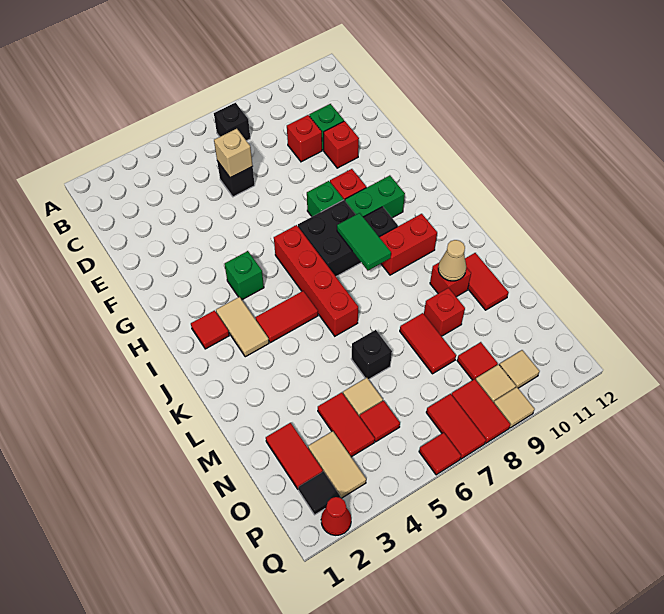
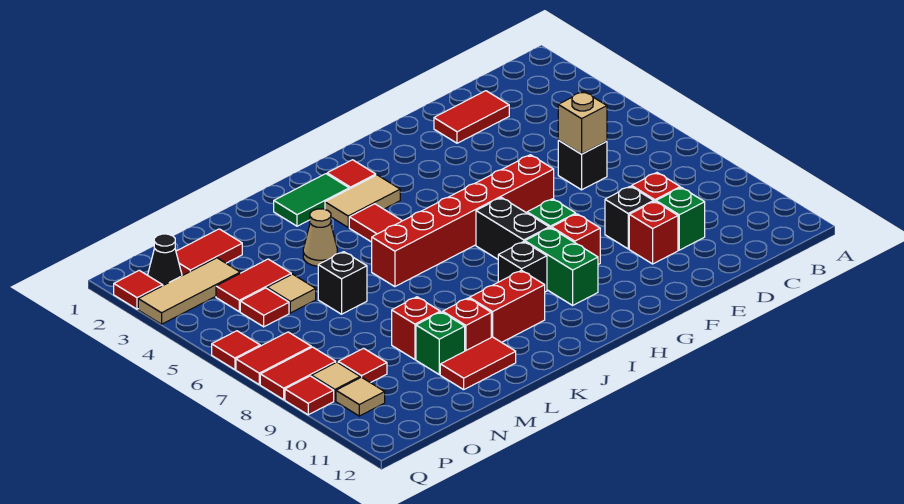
black 1x1 brick [214,103,250,141] -> black 1x1 brick moved to [605,186,654,249]
green 1x1 brick [224,251,264,300] -> green 1x1 brick moved to [416,312,465,375]
red 1x4 brick [274,225,358,336] -> red 1x6 brick [372,155,554,287]
black 2x2 brick [298,200,361,276] -> black 1x2 brick [476,198,549,259]
green 1x2 tile [337,213,391,270] -> green 1x2 tile moved to [274,174,349,226]
red 1x2 brick [379,214,437,275] -> red 1x2 brick turned to [469,270,545,342]
tan 1x1 cone [438,240,466,281] -> tan 1x1 cone moved to [303,209,337,266]
red 1x2 tile [400,313,456,374] -> red 1x2 tile moved to [434,91,509,143]
tan 1x2 tile [308,431,366,498] -> tan 1x3 tile [138,258,240,324]
black 1x1 tile [298,472,340,515] -> black 1x1 cone [148,234,182,286]
red 1x1 cone [321,497,351,535] -> red 1x1 tile [114,270,162,309]
tan 1x1 tile [494,387,535,428] -> red 1x1 tile [285,376,334,415]

